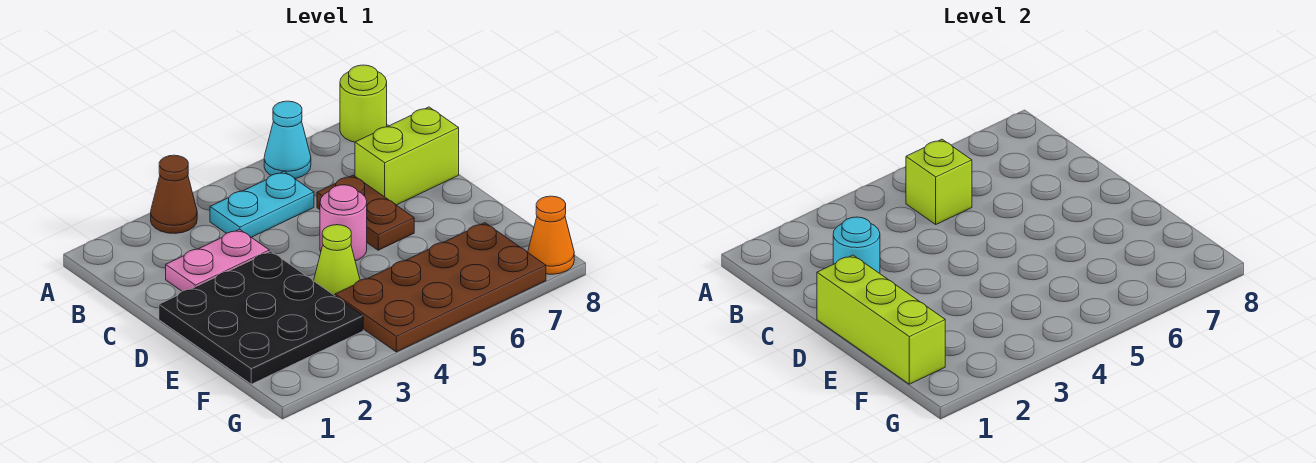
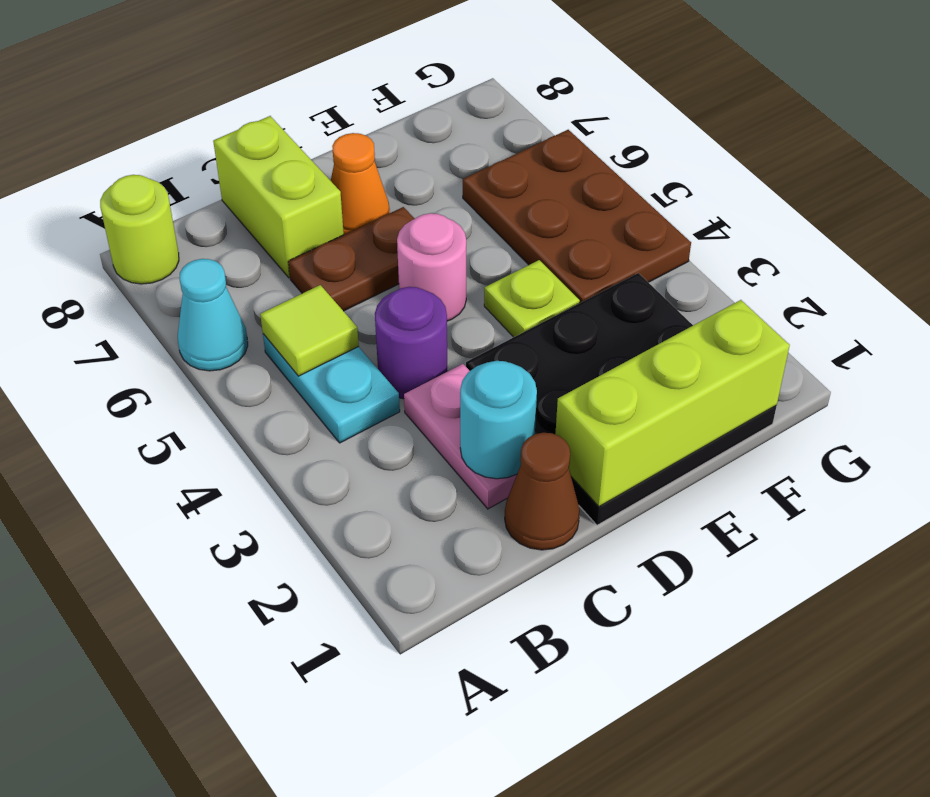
brown 1x1 cone [151,155,197,233] -> brown 1x1 cone moved to [505,433,580,550]
lime 1x1 brick [906,139,972,224] -> lime 1x1 tile [260,285,359,376]
none -> purple 1x1 round brick [375,287,448,399]
lime 1x1 cone [314,225,360,296] -> lime 1x1 plate [484,260,580,337]
brown 2x4 plate [335,223,546,352] -> brown 2x3 plate [463,130,691,303]
orange 1x1 cone [528,196,574,274] -> orange 1x1 cone moved to [331,133,390,235]

